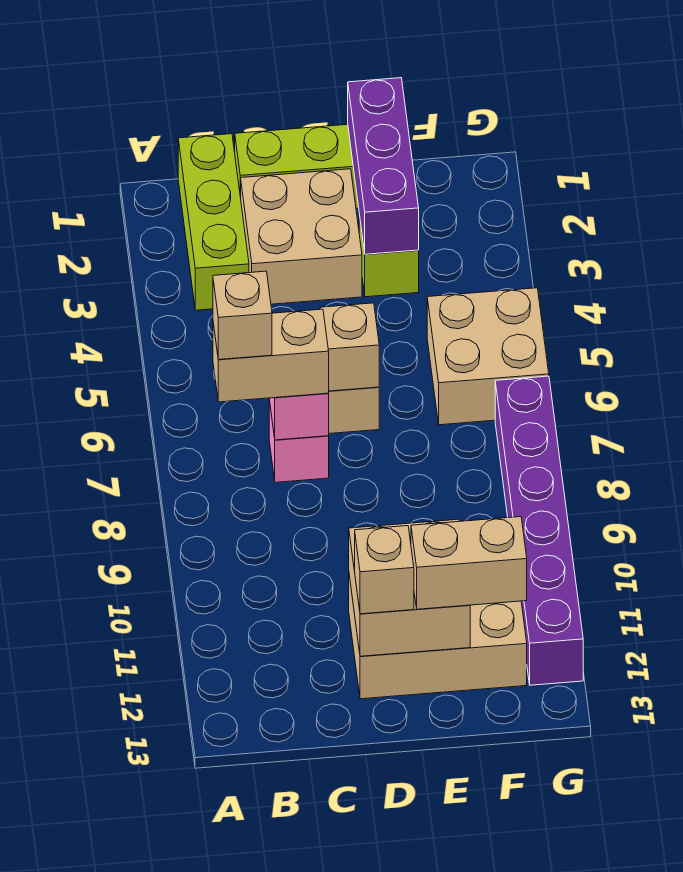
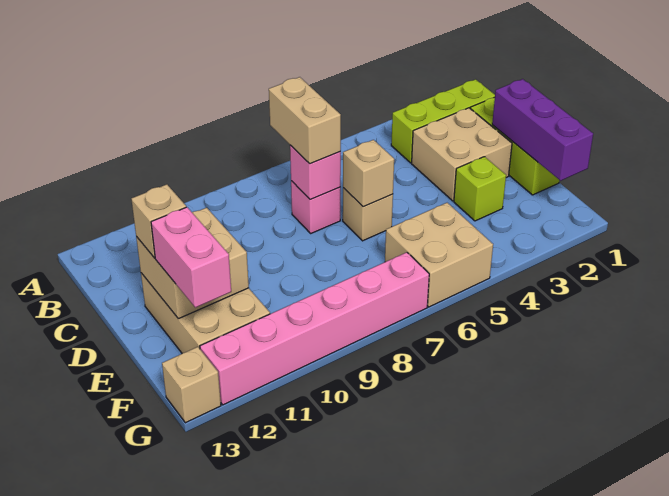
tan 1x1 brick [213,271,272,360] -> tan 1x1 brick moved to [162,347,221,423]
purple 1x3 brick [348,78,419,254] -> purple 1x3 brick turned to [492,79,593,181]
tan 1x2 brick [411,517,527,609] -> pink 1x2 brick [151,207,231,308]
purple 1x6 brick [495,376,583,685] -> pink 1x6 brick [200,252,429,405]

